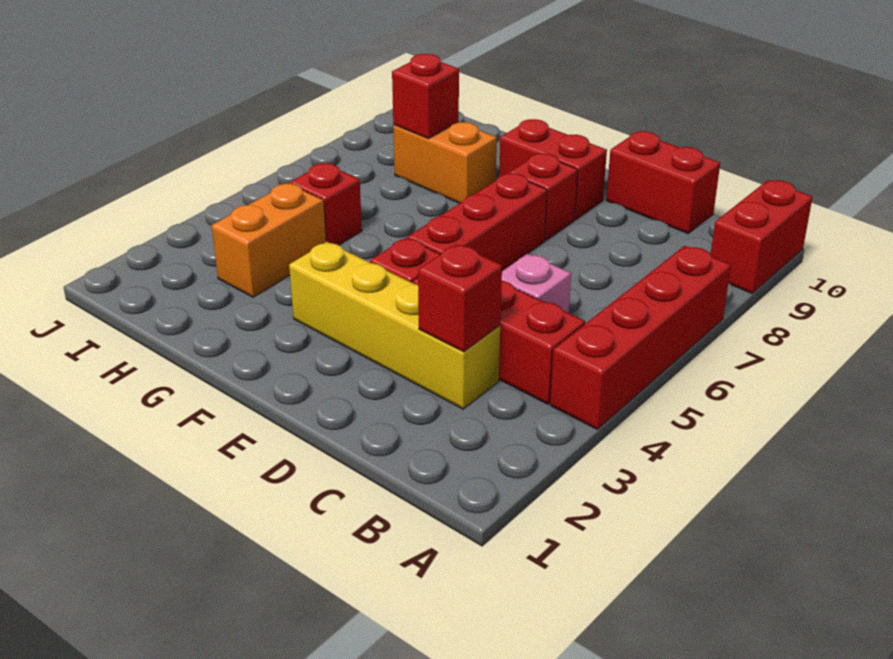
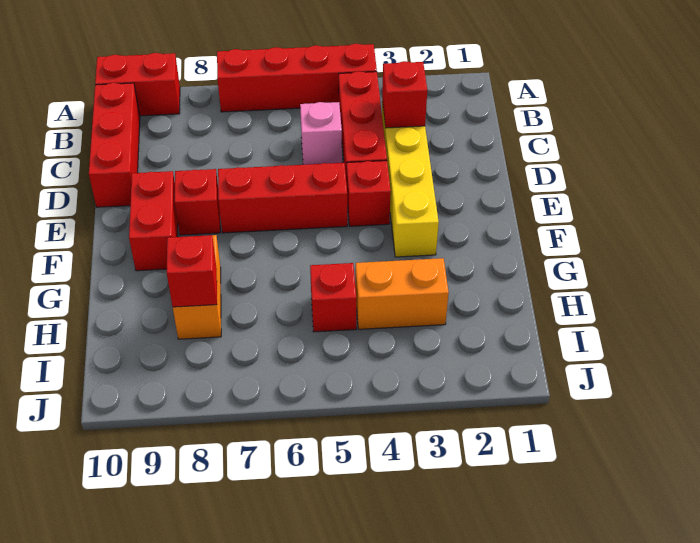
red 1x2 brick [606,131,720,234] -> red 1x3 brick [89,83,140,207]

